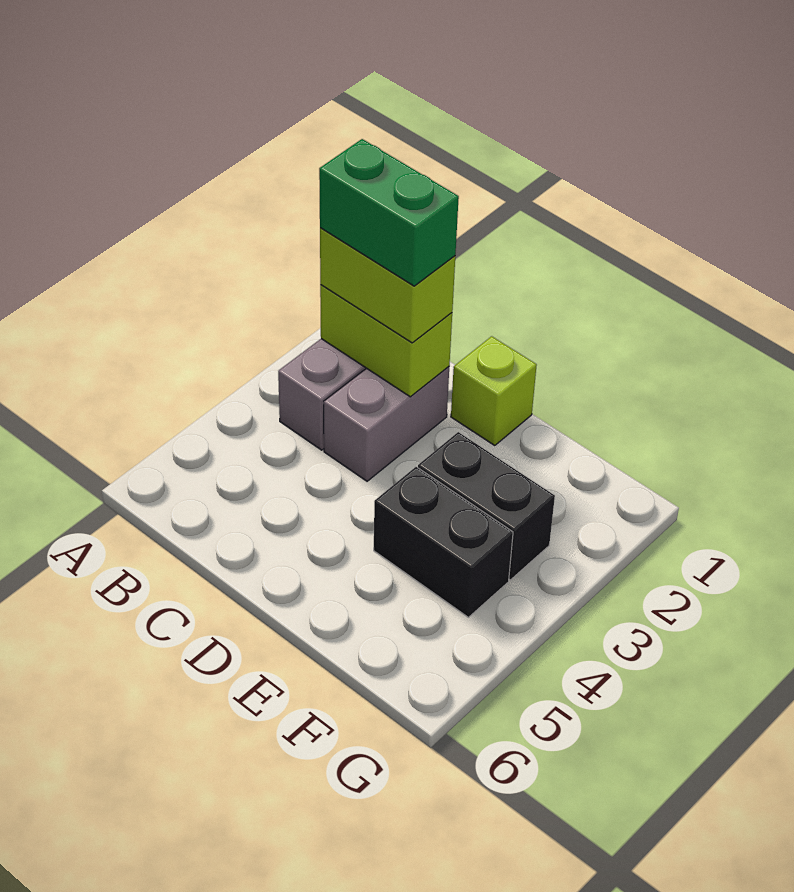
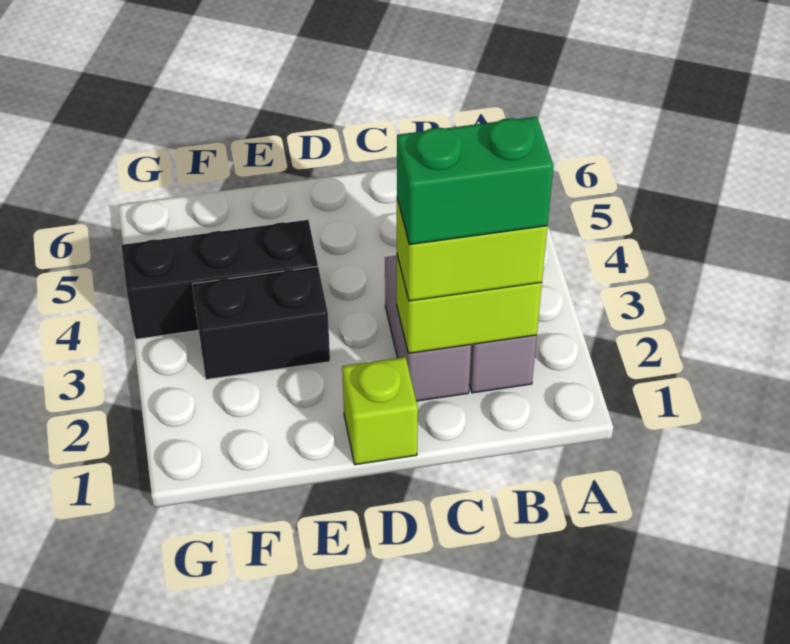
black 1x2 brick [374,467,513,617] -> black 1x3 brick [121,220,318,339]

